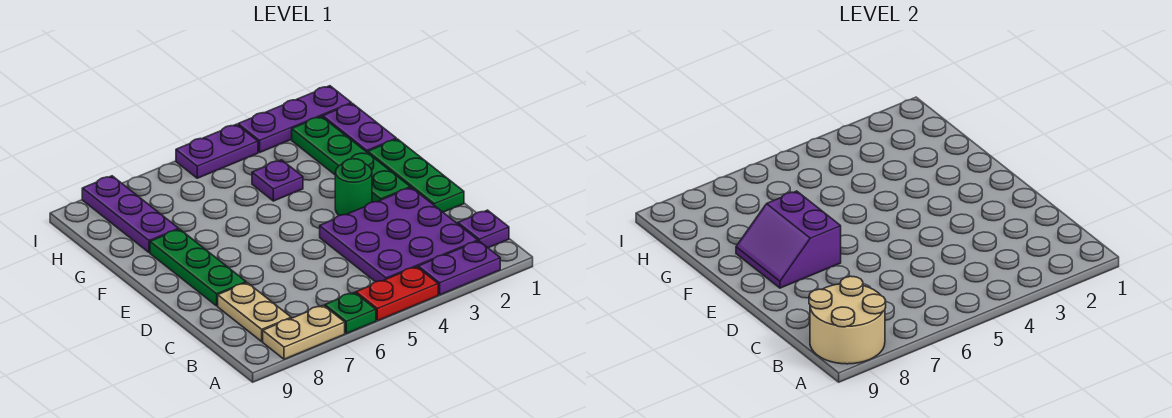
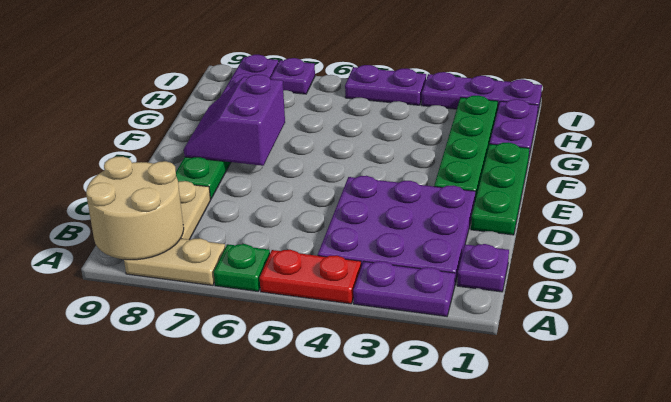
green 1x1 round brick [335,159,372,216] -> none
purple 1x1 plate [252,160,303,201] -> purple 1x1 plate moved to [270,58,315,94]

